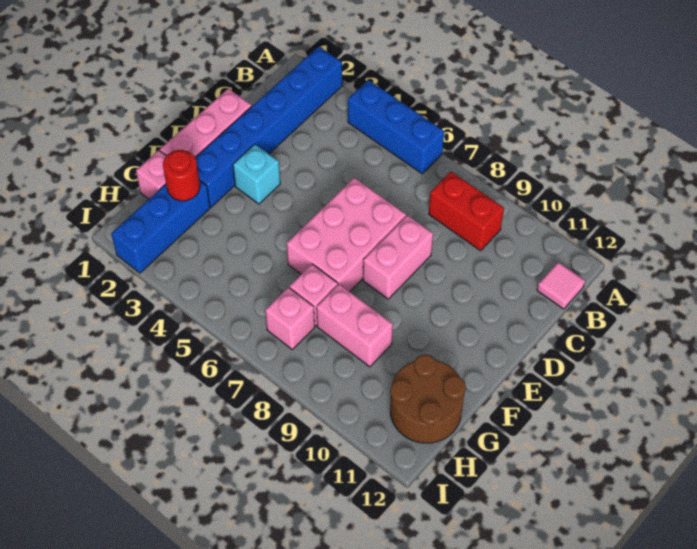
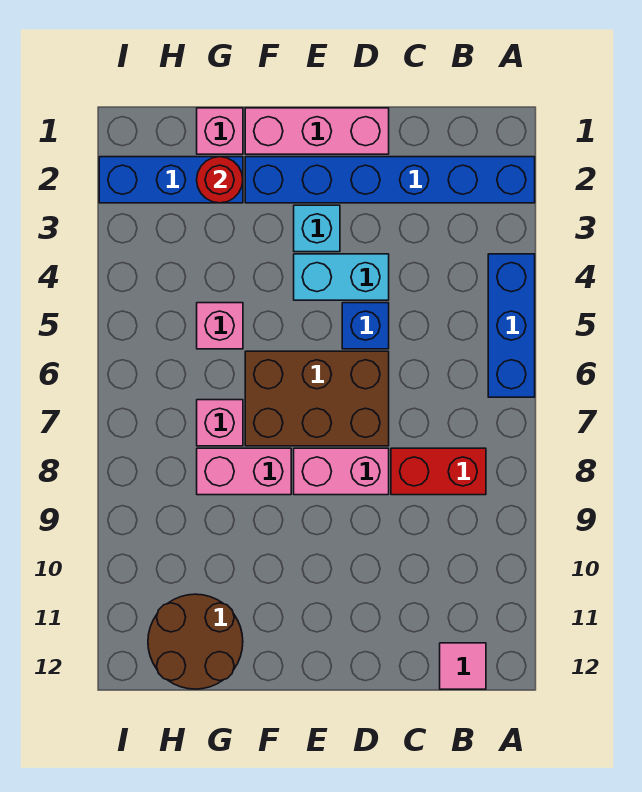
red 1x2 brick [429,172,504,251] -> red 1x2 brick turned to [391,448,486,495]
none -> cyan 1x2 brick [294,254,389,300]
none -> blue 1x1 brick [342,303,389,349]
pink 2x3 brick [287,178,406,292] -> brown 2x3 brick [245,351,389,446]
pink 1x2 brick [316,284,393,367] -> pink 1x2 brick turned to [197,448,291,495]
pink 1x1 brick [265,287,315,349] -> pink 1x1 brick moved to [197,303,243,349]

